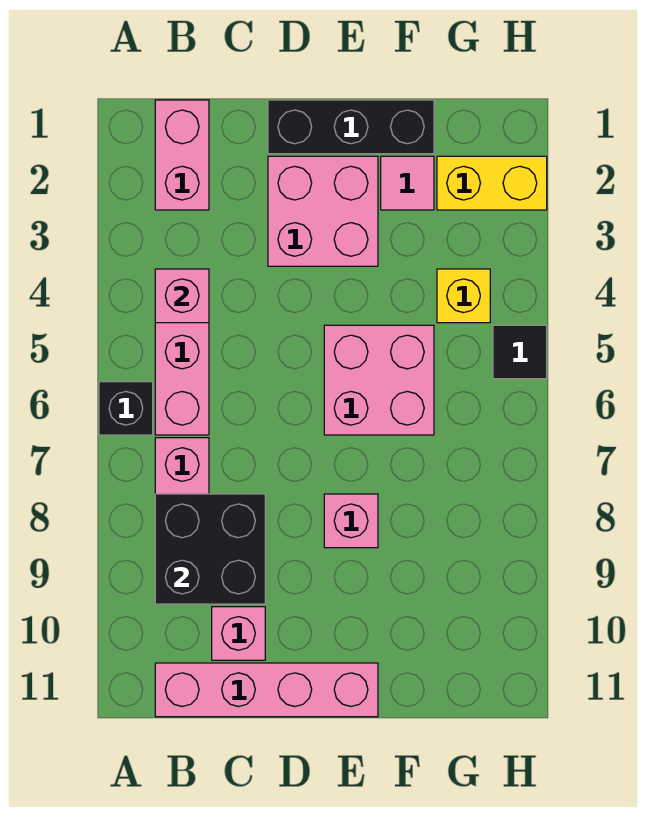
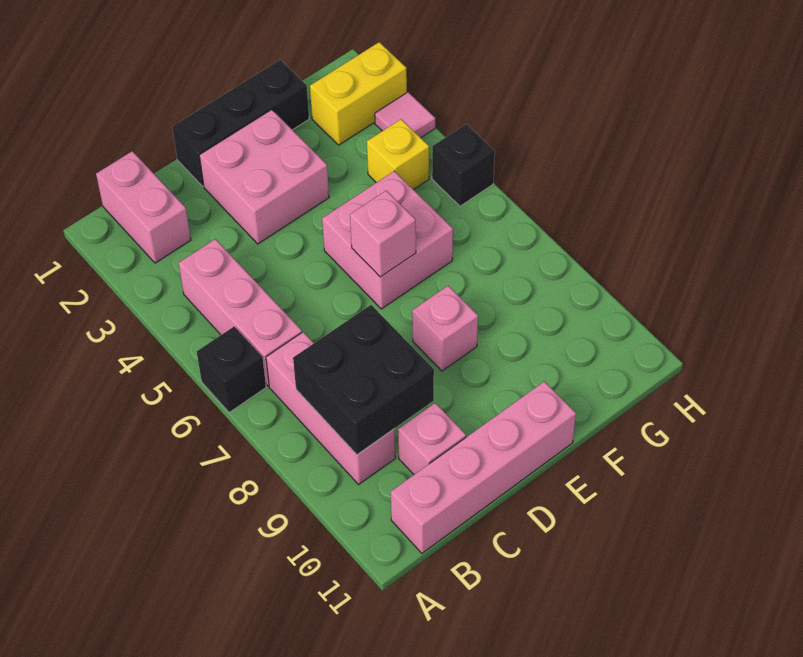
pink 1x1 brick [155,269,209,323] -> pink 1x1 brick moved to [350,191,416,277]
pink 1x1 tile [381,156,434,210] -> pink 1x1 tile moved to [375,92,435,138]
black 1x1 tile [493,325,547,379] -> black 1x1 brick [432,124,495,206]

